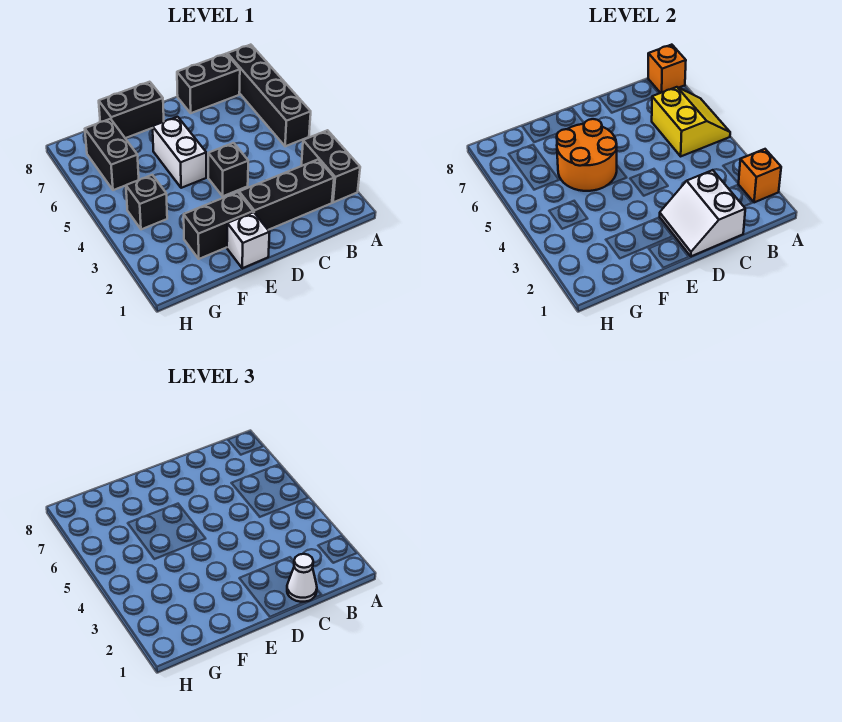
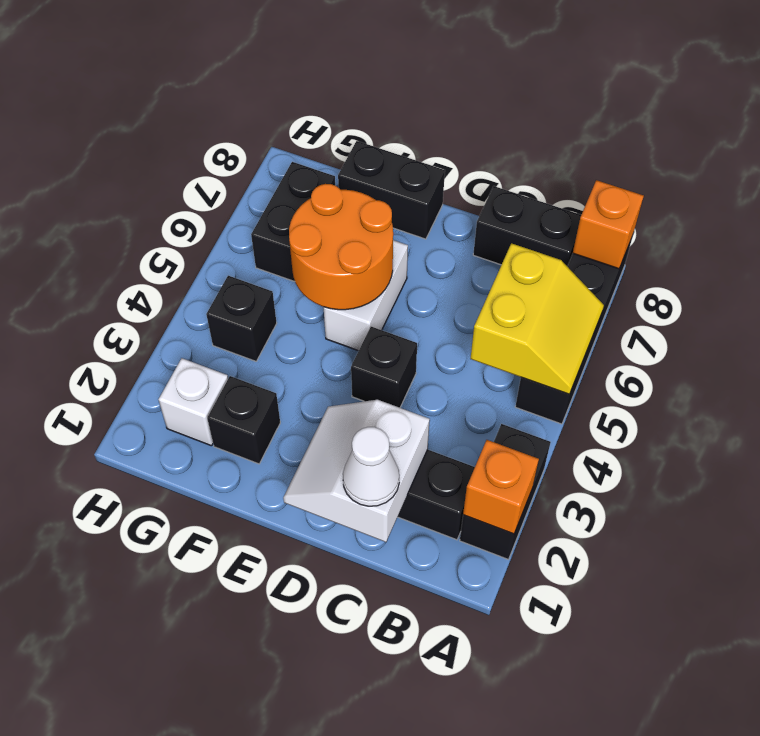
white 1x1 brick [227,212,270,268] -> white 1x1 brick moved to [158,358,228,446]
black 1x2 brick [184,192,253,259] -> black 1x1 brick [207,376,280,464]

